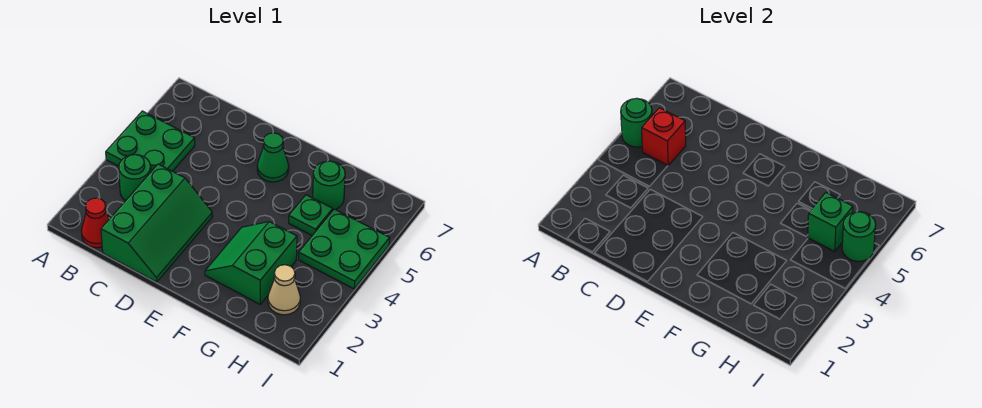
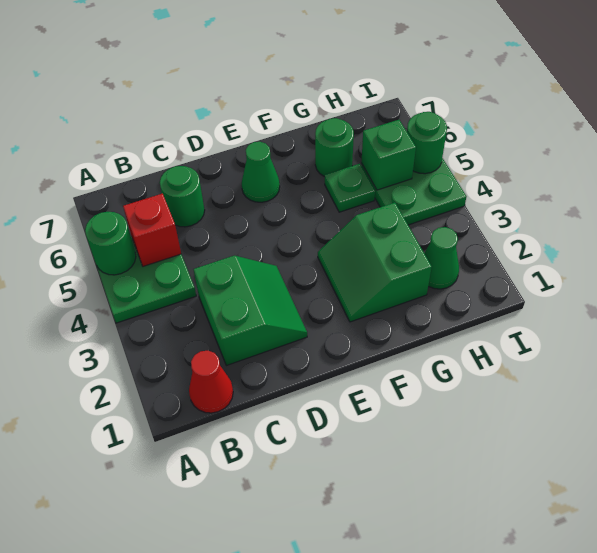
green 1x1 round brick [119,155,151,201] -> green 1x1 round brick moved to [160,166,205,227]
green 2x3 slope [101,164,213,282] -> green 2x2 slope [193,256,307,366]
tan 1x1 cone [268,265,300,315] -> green 1x1 cone [424,227,459,289]

